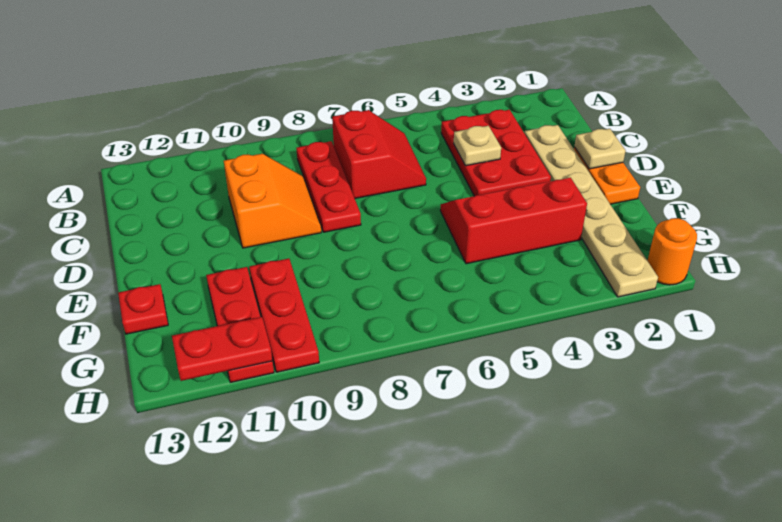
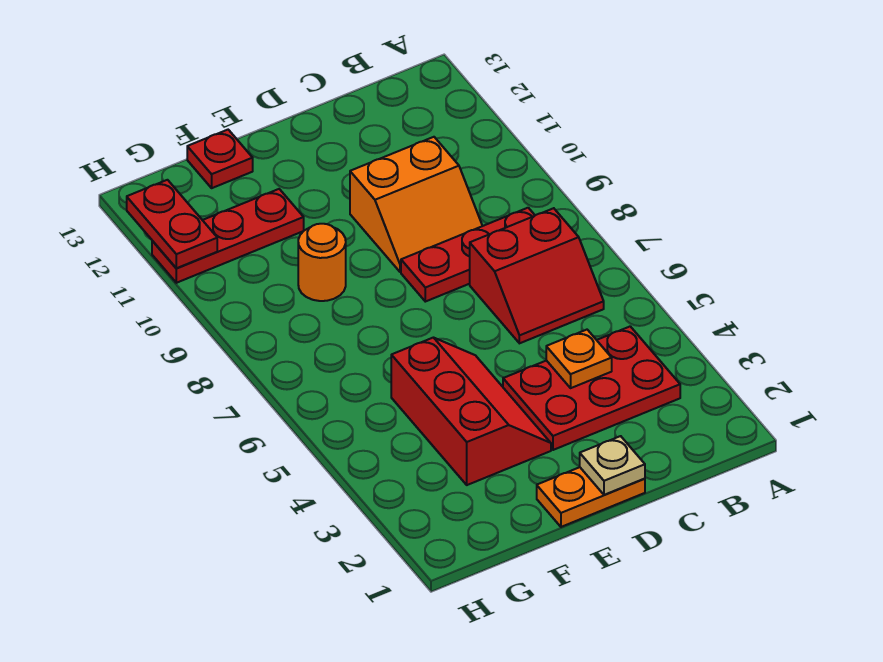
tan 1x6 plate [524,125,658,297] -> none
tan 1x1 plate [454,126,501,166] -> orange 1x1 plate [546,330,612,388]
red 1x3 plate [249,259,319,372] -> none
orange 1x1 round brick [647,218,697,285] -> orange 1x1 round brick moved to [298,224,346,301]

